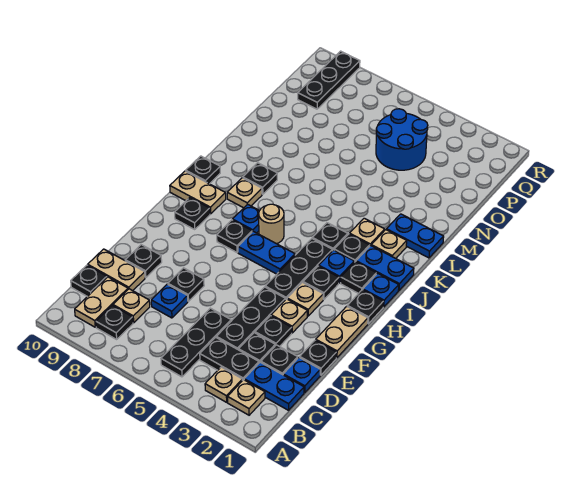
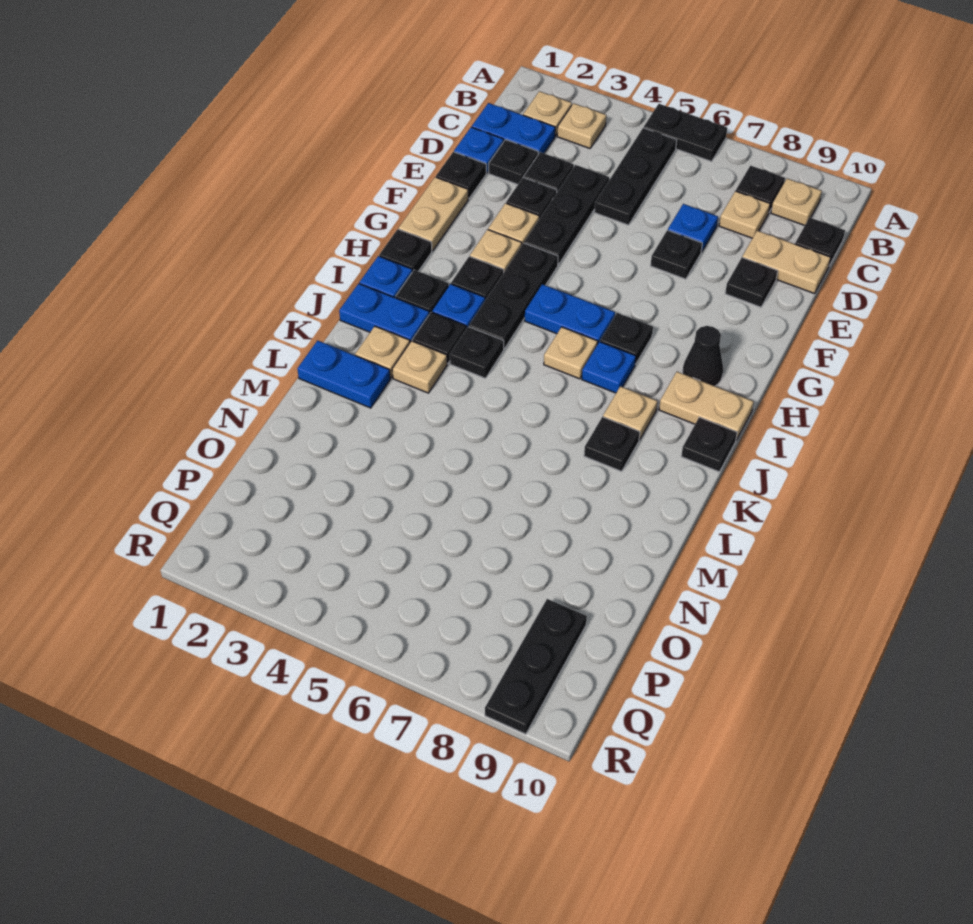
tan 1x2 plate [75,277,128,327] -> tan 1x1 plate [771,179,822,225]
black 1x2 plate [200,337,259,381] -> black 1x2 plate moved to [644,104,727,161]
black 1x1 plate [175,198,210,229] -> black 1x1 cone [683,326,723,386]
tan 1x1 round brick [259,204,284,244] -> tan 1x1 plate [544,327,598,379]
blue 2x2 round brick [376,109,428,170] -> none

